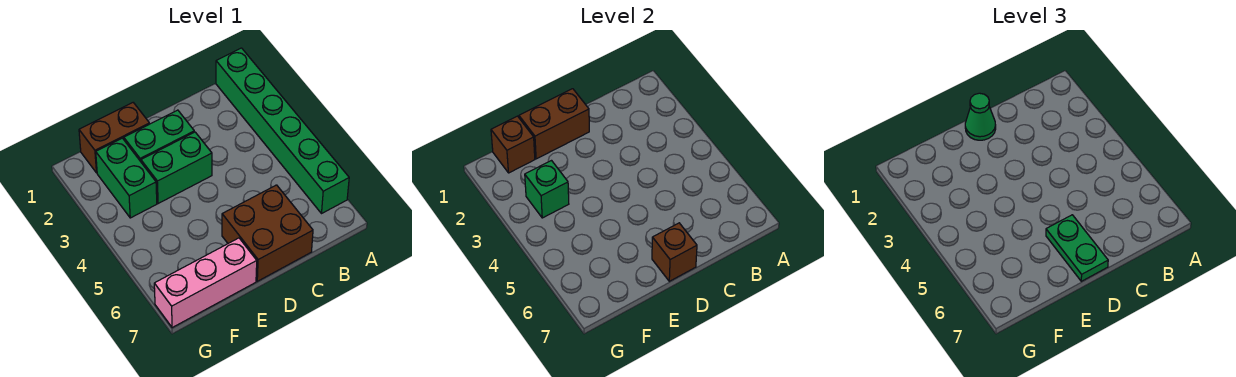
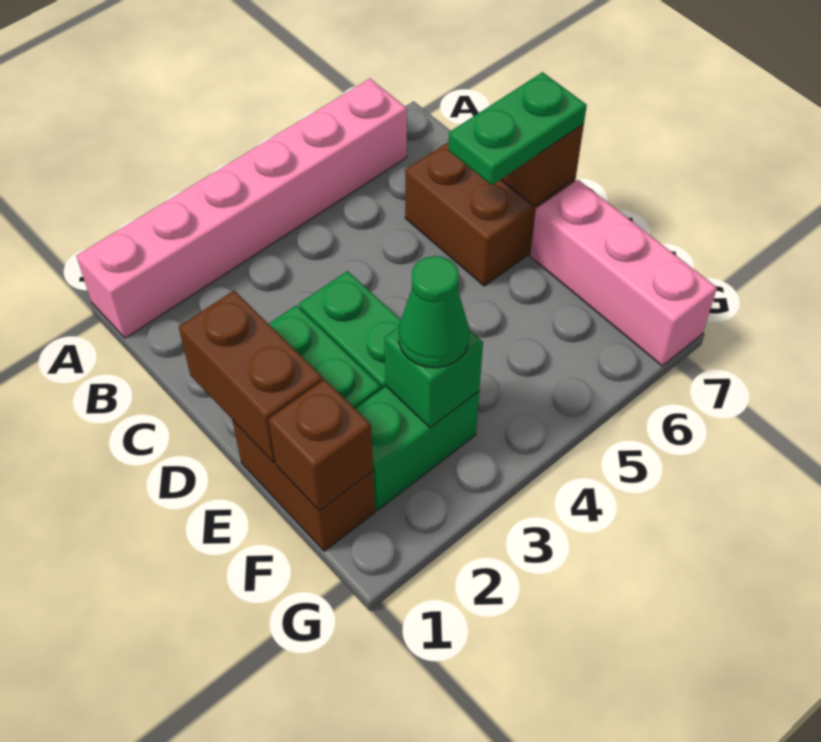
green 1x6 brick [216,48,349,213] -> pink 1x6 brick [76,79,407,338]
green 1x1 cone [965,93,996,140] -> green 1x1 cone moved to [399,256,469,368]

